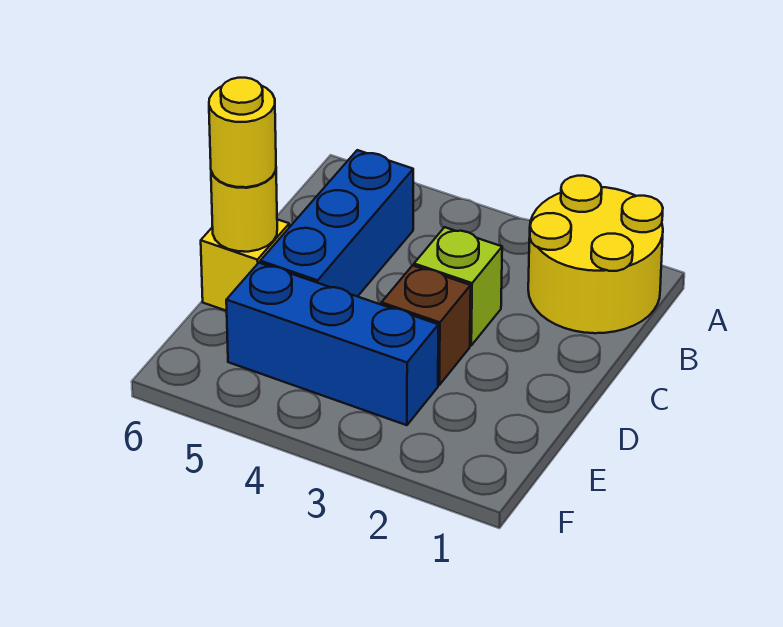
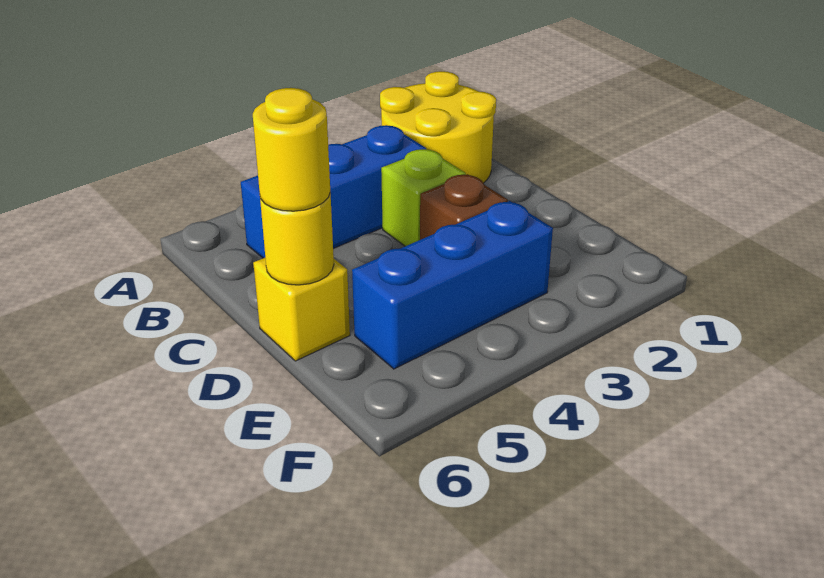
blue 1x3 brick [260,150,413,297] -> blue 1x3 brick turned to [241,125,426,258]

